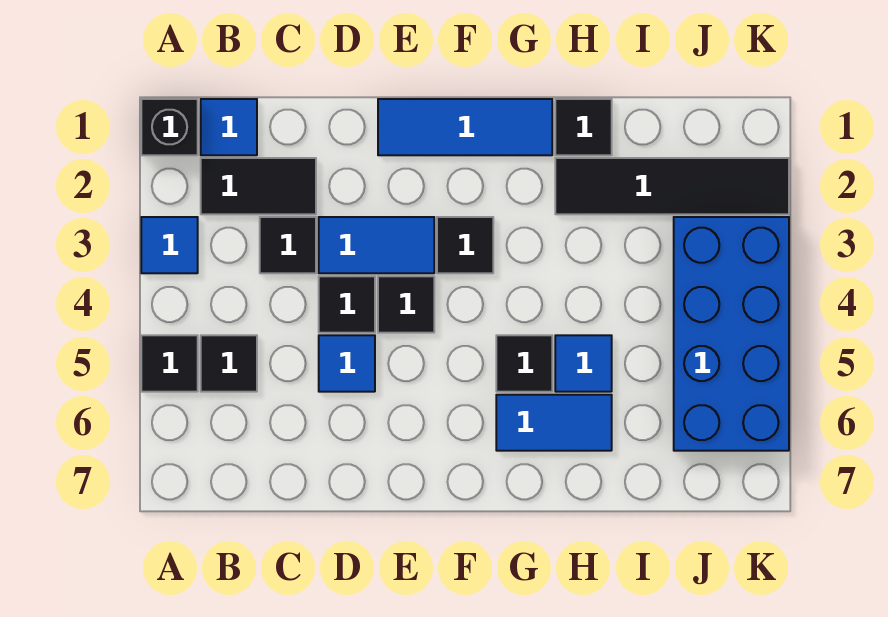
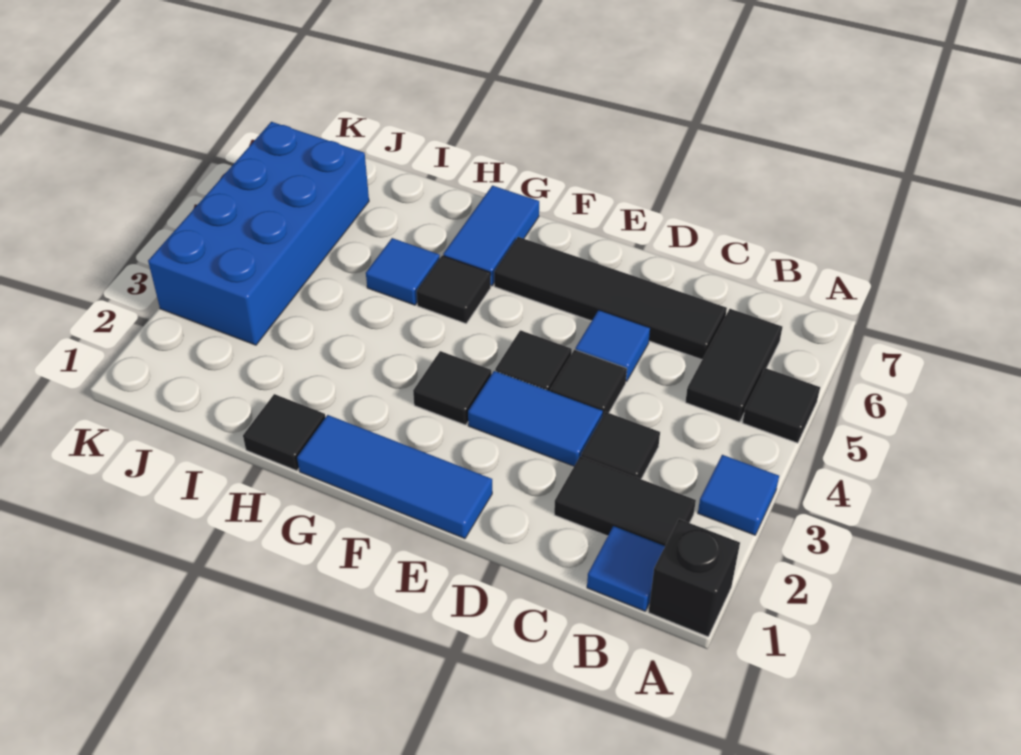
black 1x1 tile [201,335,257,392] -> black 1x2 tile [685,309,782,422]
blue 1x2 tile [496,395,612,451] -> blue 1x2 tile turned to [443,186,539,286]
black 1x4 tile [555,158,789,214] -> black 1x4 tile moved to [494,237,727,359]

